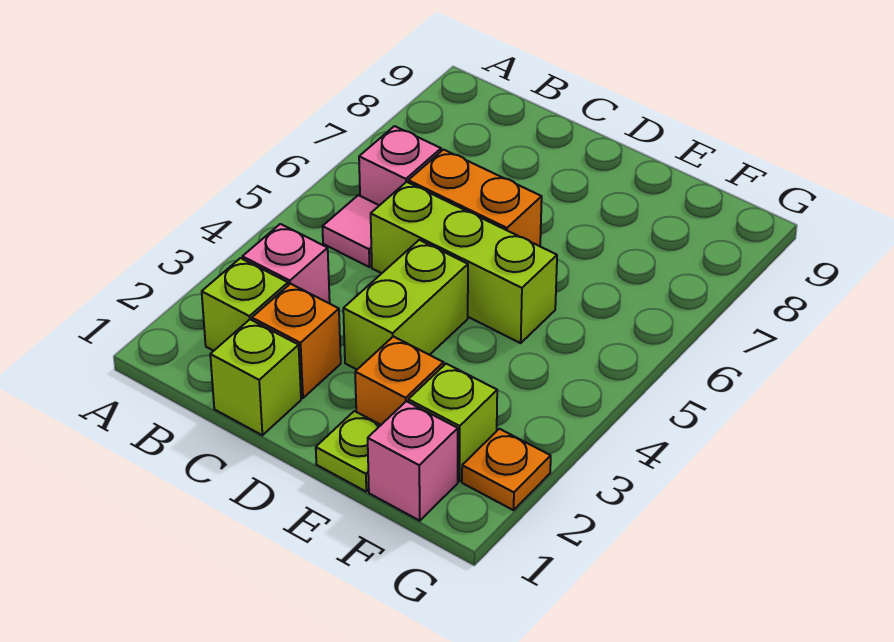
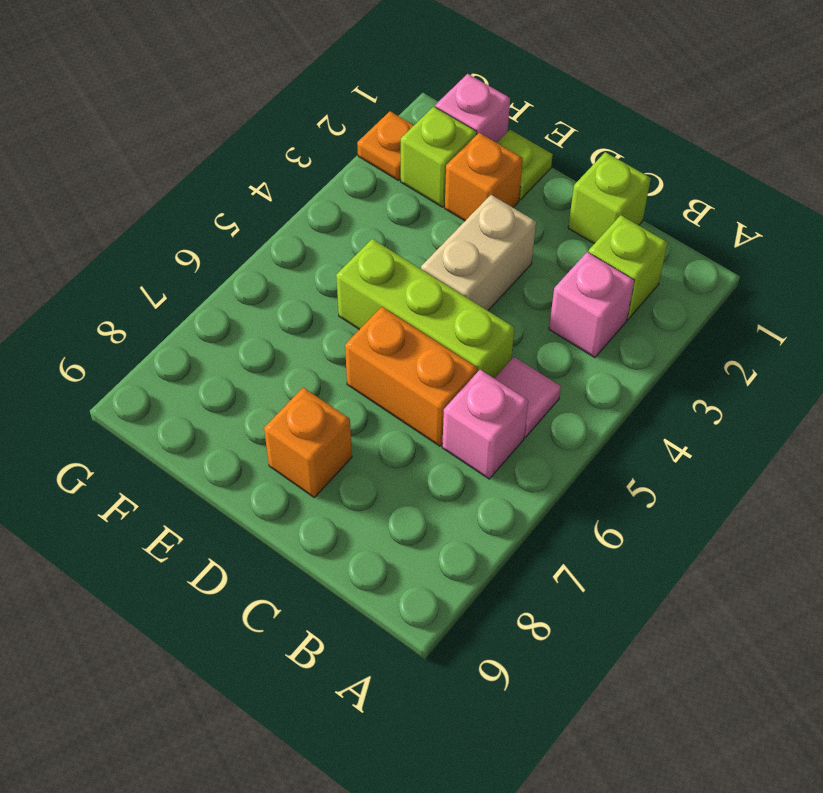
orange 1x1 brick [252,284,341,398] -> orange 1x1 brick moved to [264,388,352,497]
lime 1x2 brick [343,240,468,369] -> tan 1x2 brick [421,195,536,311]

